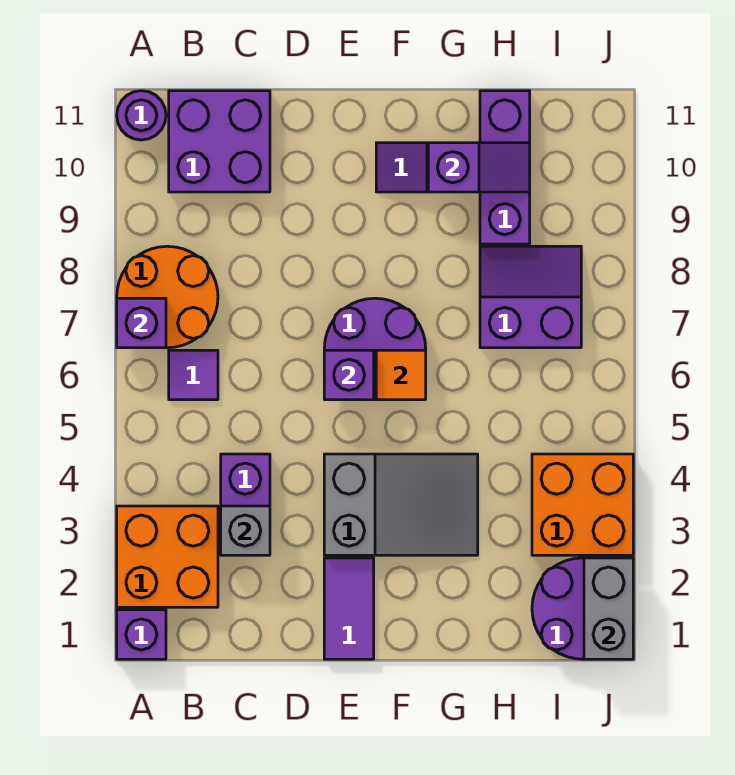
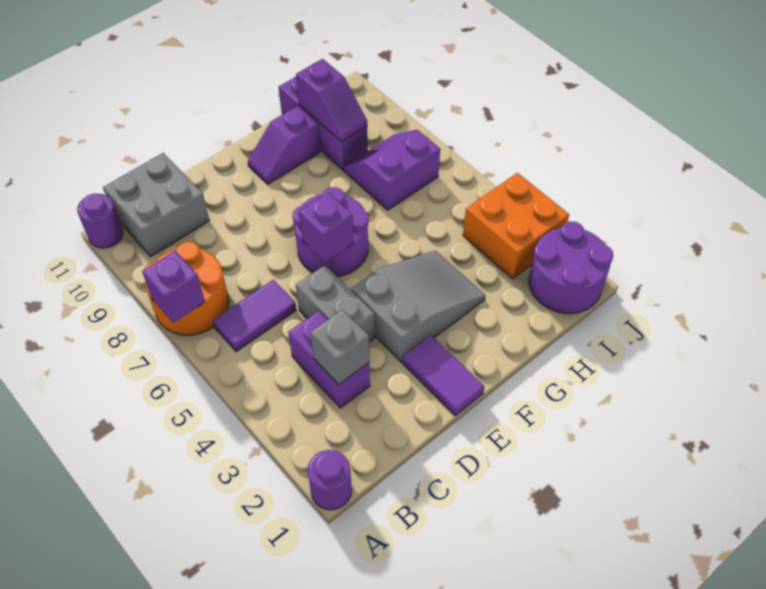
purple 1x1 brick [117,610,166,659] -> purple 1x1 round brick [308,450,352,510]
orange 2x2 brick [117,506,218,607] -> none
purple 1x1 tile [169,350,218,400] -> purple 1x2 tile [213,280,296,352]
purple 2x2 brick [169,91,270,192] -> grey 2x2 brick [103,153,209,256]
orange 1x1 tile [376,350,426,400] -> none
purple 1x2 slope [428,143,530,192] -> purple 1x2 slope turned to [296,59,367,142]
grey 1x2 brick [584,558,633,659] -> grey 1x2 brick moved to [296,265,374,342]

